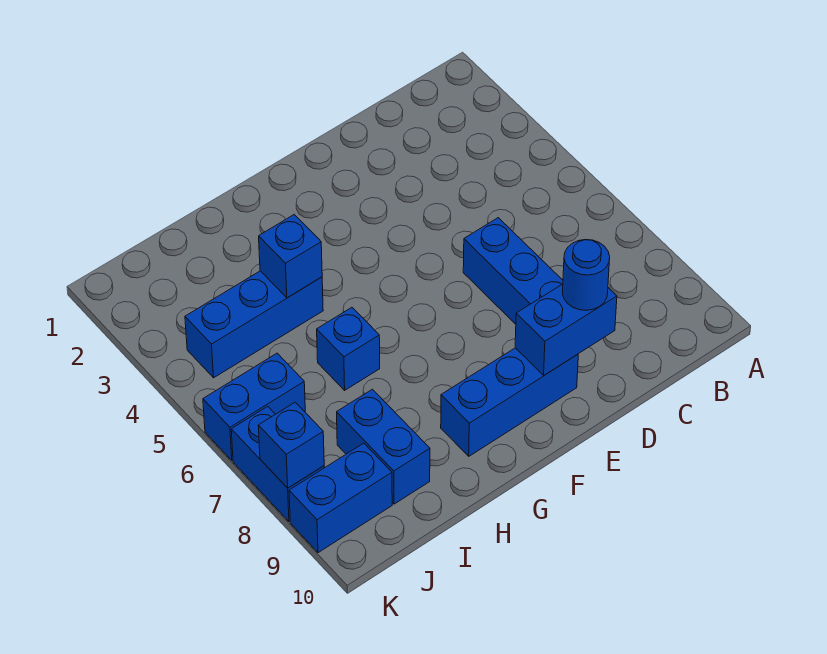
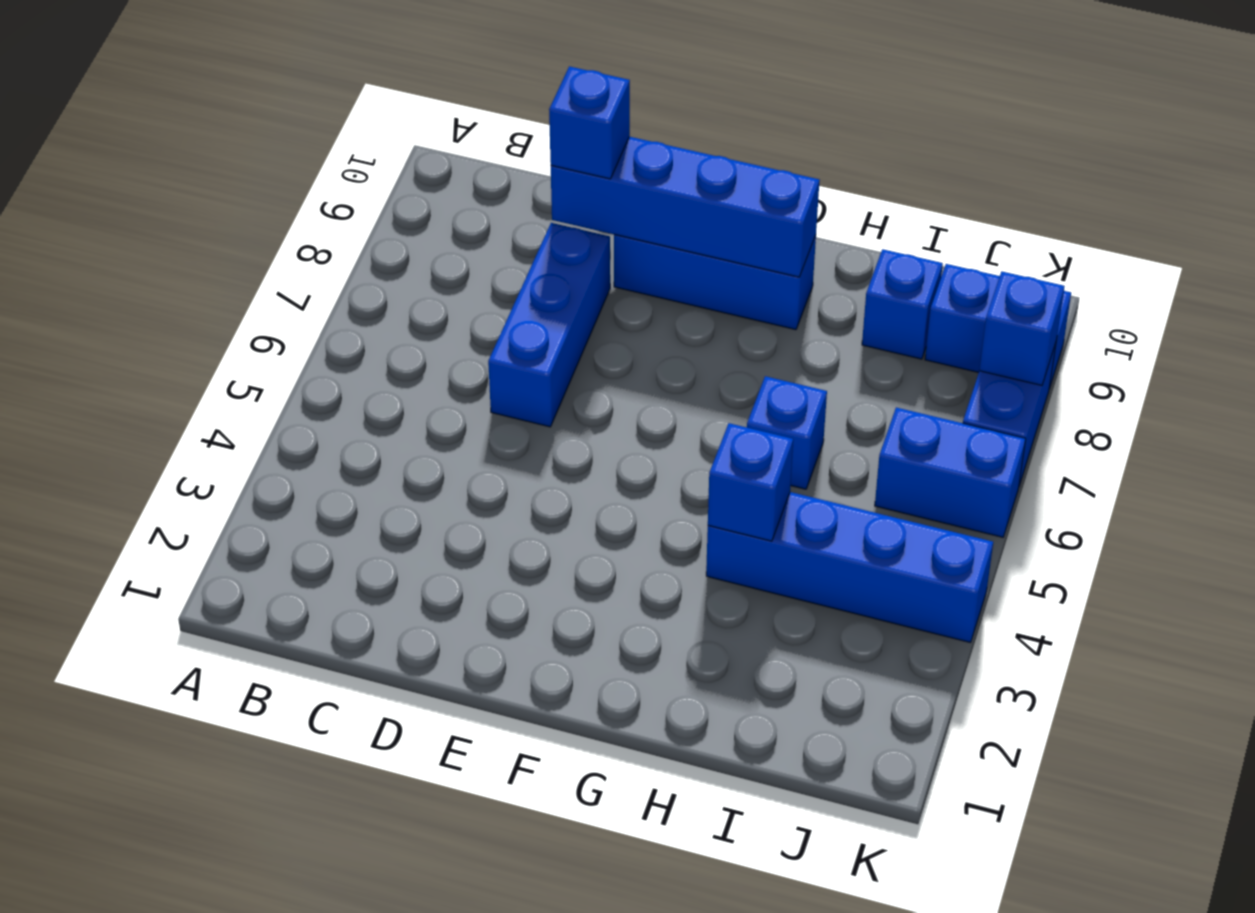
blue 1x2 brick [515,284,617,375] -> blue 1x4 brick [551,137,820,277]
blue 1x1 round brick [563,240,610,310] -> blue 1x1 brick [549,66,630,179]
blue 1x3 brick [185,271,323,378] -> blue 1x4 brick [706,492,993,643]
blue 1x2 brick [337,389,430,504] -> blue 1x1 brick [862,249,943,359]

